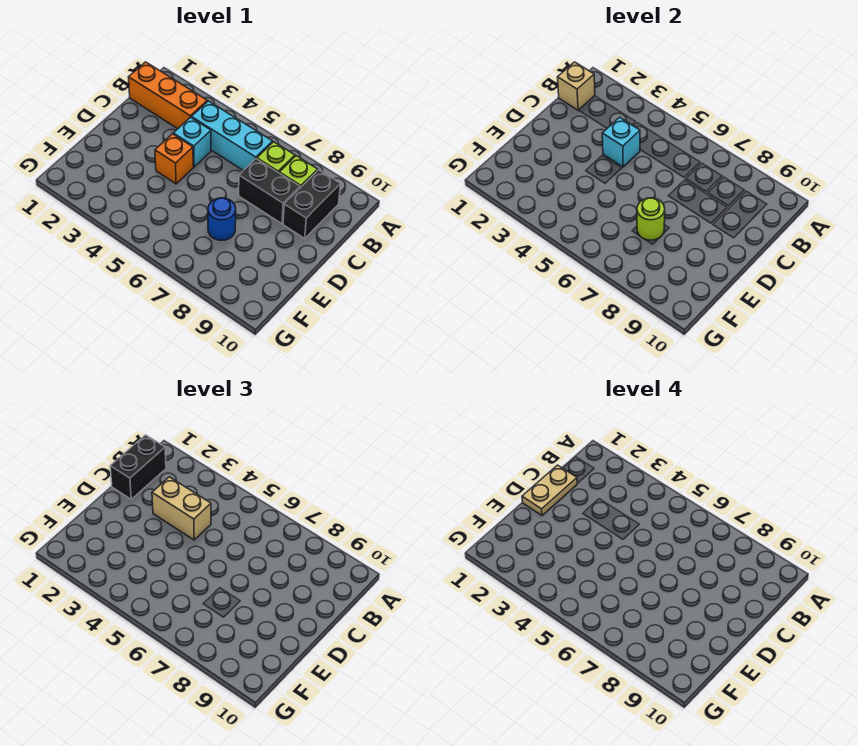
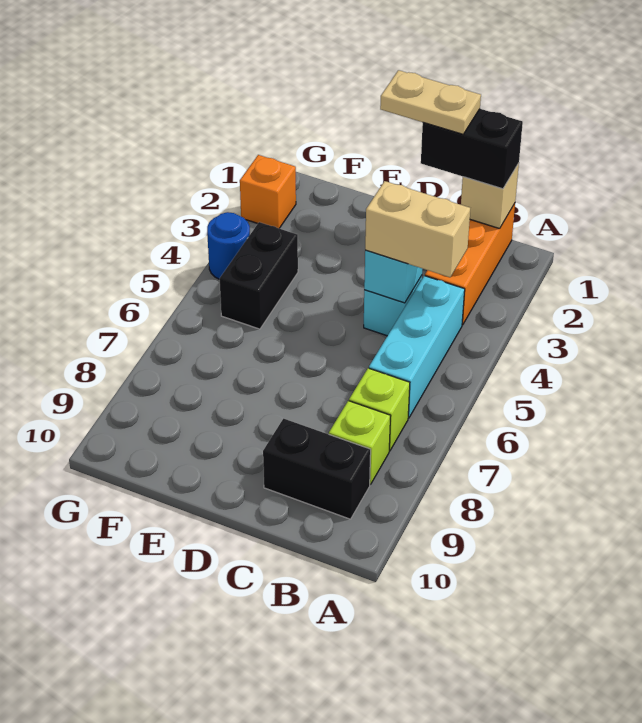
tan 1x2 brick [152,477,211,540] -> tan 1x2 brick turned to [365,181,470,277]
black 1x2 brick [239,159,300,224] -> black 1x2 brick moved to [220,222,298,329]
orange 1x1 brick [155,134,193,184] -> orange 1x1 brick moved to [240,155,296,228]
blue 1x1 round brick [208,198,236,240] -> blue 1x1 round brick moved to [207,212,250,279]
lime 1x1 round brick [637,198,665,240] -> none

